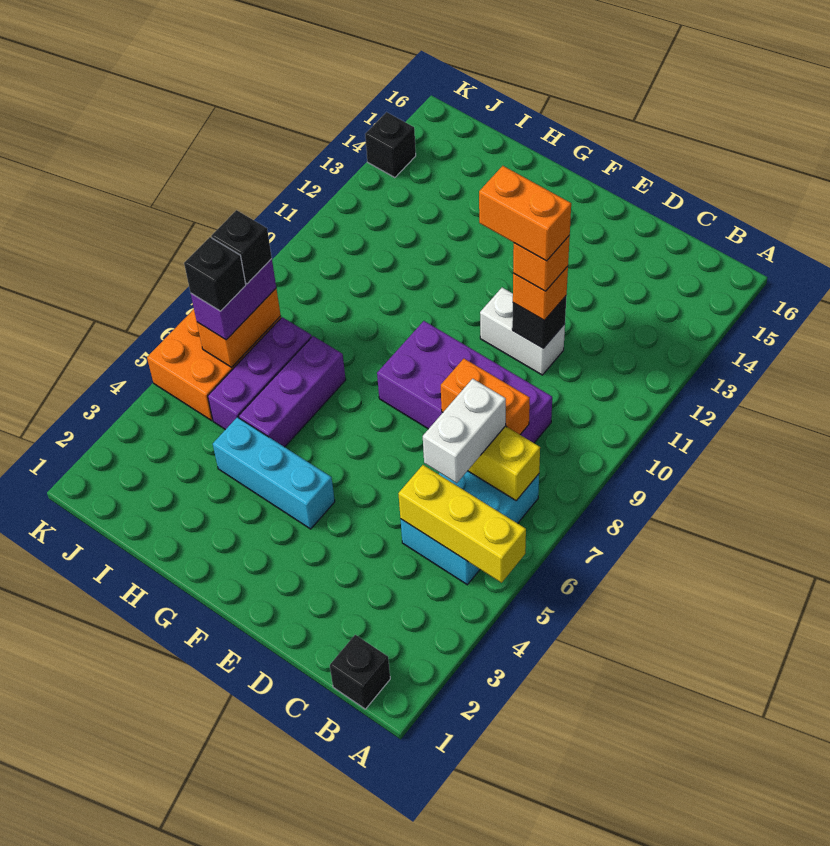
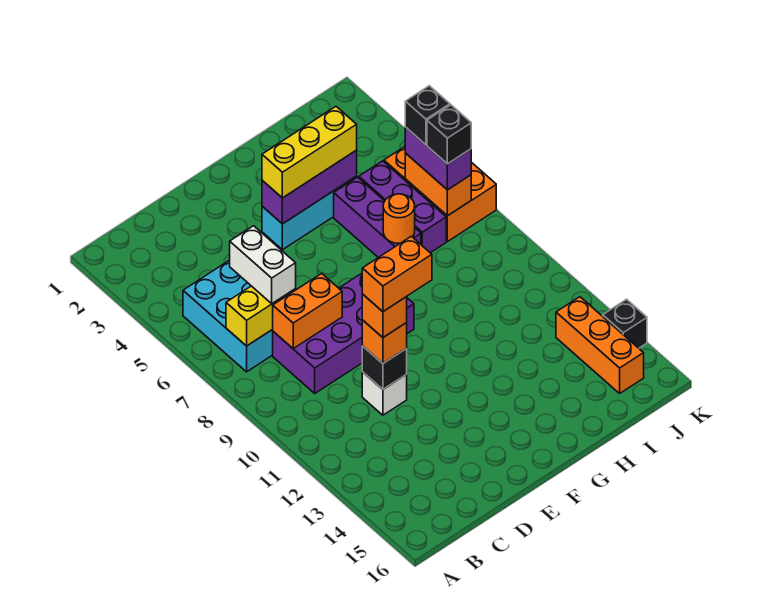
yellow 1x3 brick [398,465,526,583] -> yellow 1x3 brick moved to [262,107,357,198]
black 1x1 brick [330,635,390,709] -> none
white 1x2 brick [480,288,565,375] -> white 1x1 brick [362,372,407,415]
none -> purple 1x3 brick [262,150,357,224]
none -> orange 1x1 round brick [383,194,415,243]
none -> orange 1x3 brick [556,297,644,393]

